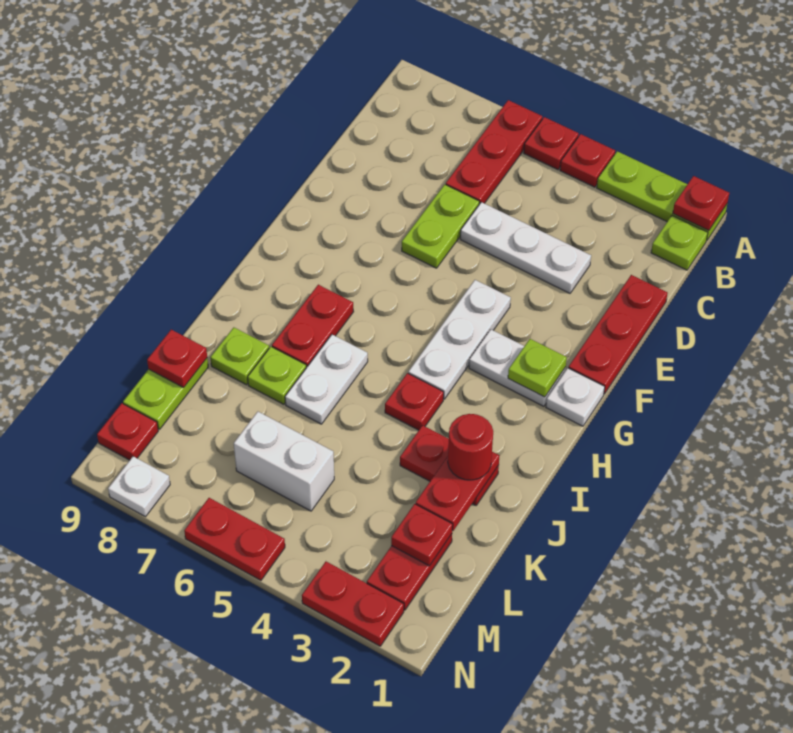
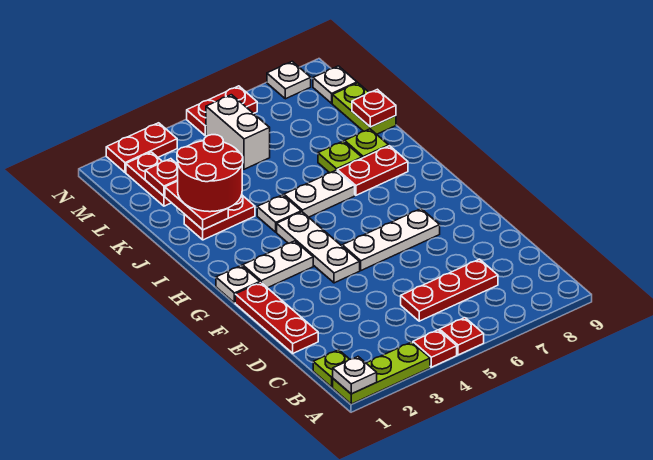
red 1x1 plate [673,176,729,231] -> white 1x1 plate [333,357,377,394]
red 1x3 plate [446,100,542,204] -> red 1x3 plate turned to [401,259,498,321]
white 1x3 plate [460,202,591,293] -> white 1x3 plate moved to [342,209,440,270]
lime 1x2 plate [402,184,479,268] -> none
lime 1x1 plate [508,339,567,397] -> none
red 1x2 plate [272,285,354,368] -> red 1x2 plate turned to [337,146,408,195]
red 1x1 plate [385,373,444,430] -> white 1x1 plate [257,195,301,232]
white 1x2 plate [285,335,368,424] -> white 1x2 plate turned to [284,170,355,217]
red 1x1 round brick [448,414,493,480] -> red 2x2 round brick [177,135,243,212]
white 1x2 brick [234,412,334,511] -> white 1x2 brick turned to [206,95,270,169]
red 1x1 plate [97,403,158,460] -> white 1x1 plate [313,66,357,103]

